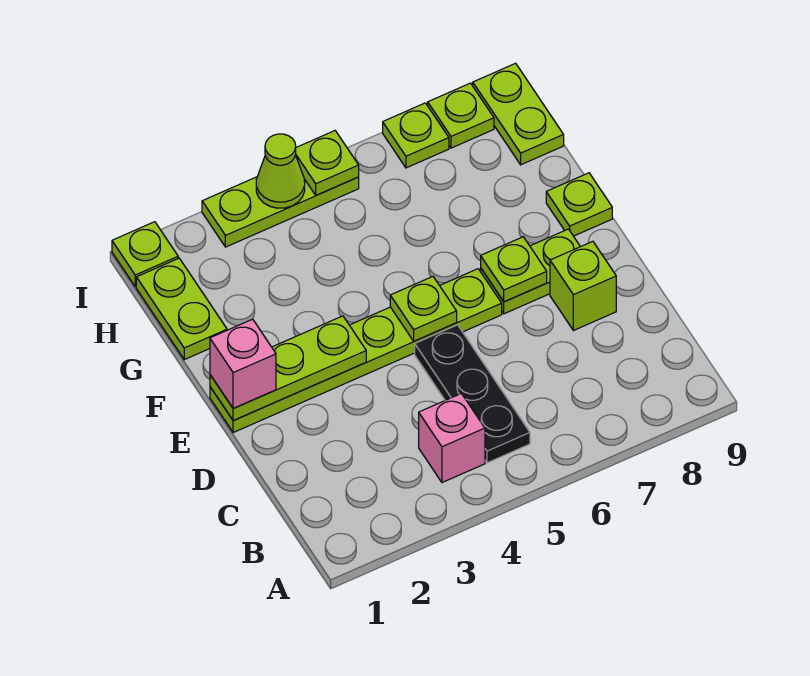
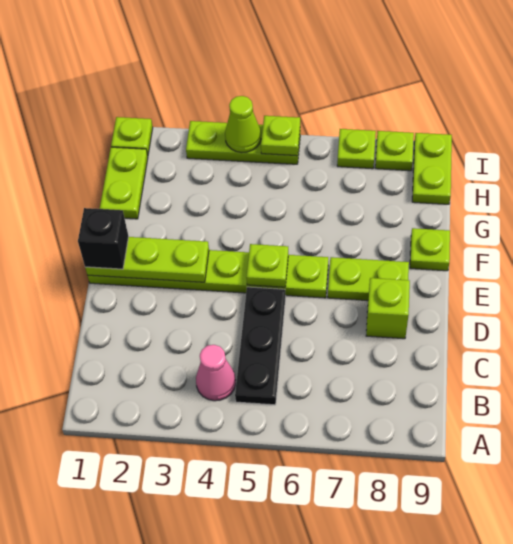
pink 1x1 brick [419,394,485,483] -> pink 1x1 cone [196,345,236,401]
pink 1x1 brick [210,319,276,409] -> black 1x1 brick [78,208,129,269]
lime 1x1 plate [481,237,547,302] -> none

